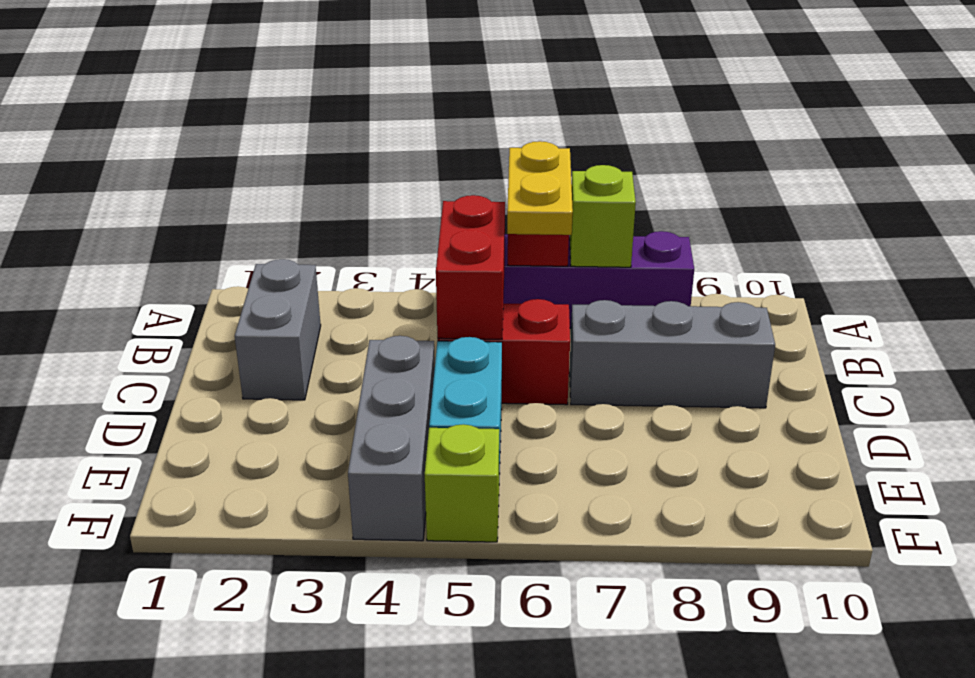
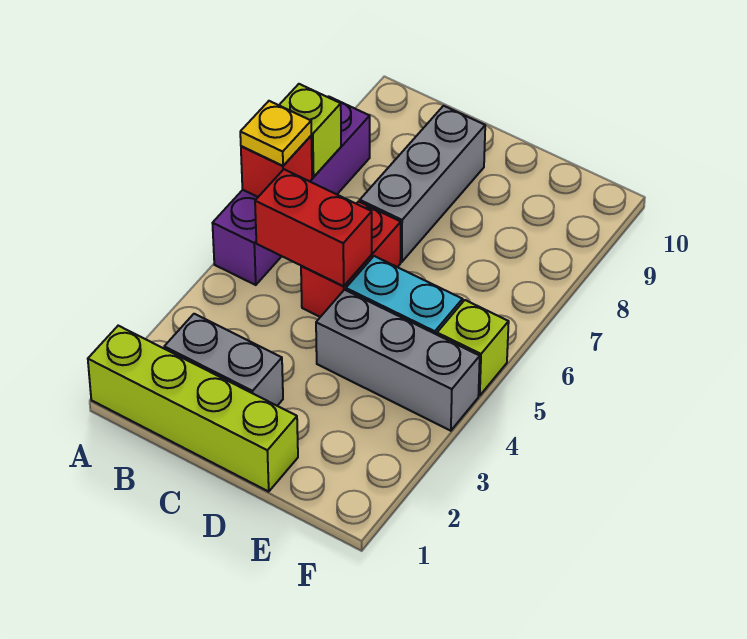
none -> lime 1x4 brick [88,326,298,492]
yellow 1x2 plate [507,141,573,235] -> yellow 1x1 plate [240,101,311,166]

